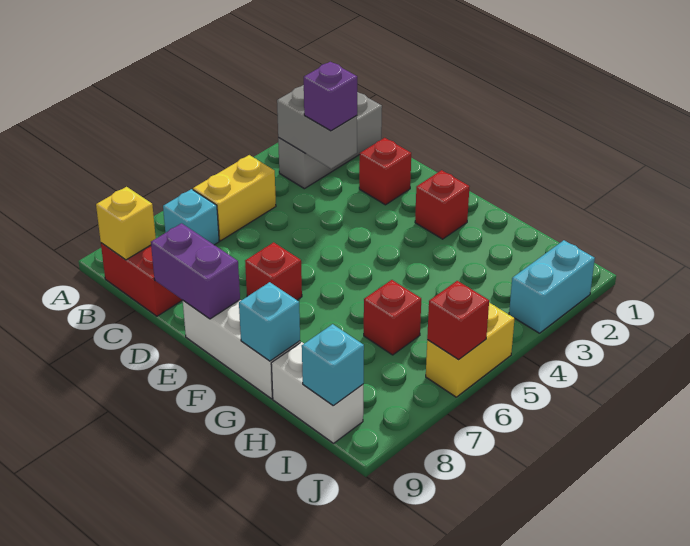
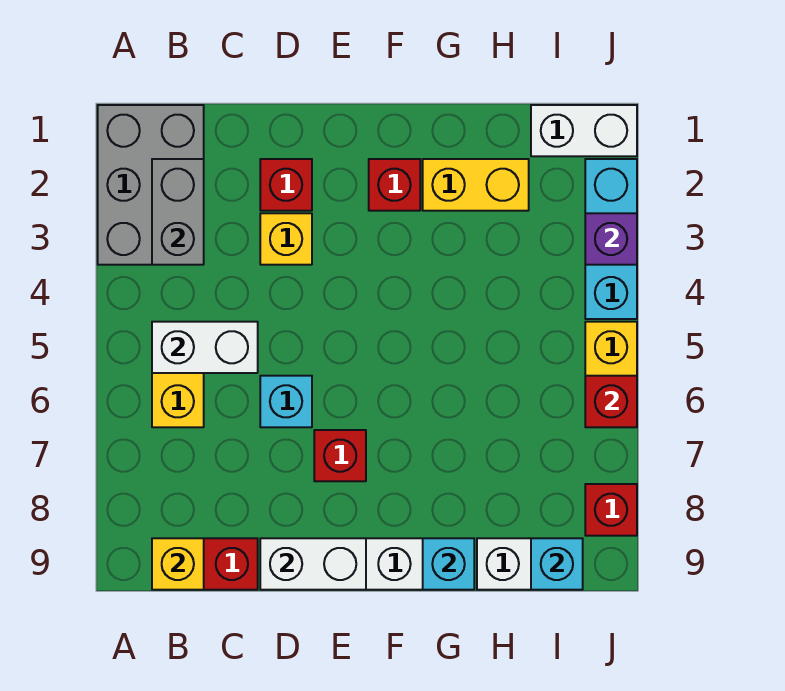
grey 1x3 brick [278,92,382,189] -> grey 2x3 brick [98,105,204,265]
grey 1x2 brick [277,85,357,169] -> grey 1x2 brick turned to [152,159,204,265]
none -> white 1x2 brick [152,322,258,373]
cyan 1x1 brick [163,189,219,245] -> cyan 1x1 brick moved to [260,376,312,427]
purple 1x1 brick [304,62,357,131] -> purple 1x1 brick moved to [585,213,637,265]
none -> yellow 1x1 brick [260,213,312,265]
purple 1x2 brick [151,223,240,319] -> white 1x2 brick [260,538,366,590]
none -> yellow 1x2 brick [423,159,529,211]
red 1x1 brick [364,280,421,355] -> red 1x1 brick moved to [585,484,637,536]
none -> white 1x2 brick [531,105,637,156]
cyan 1x2 brick [509,240,595,333] -> cyan 1x3 brick [585,159,637,319]

